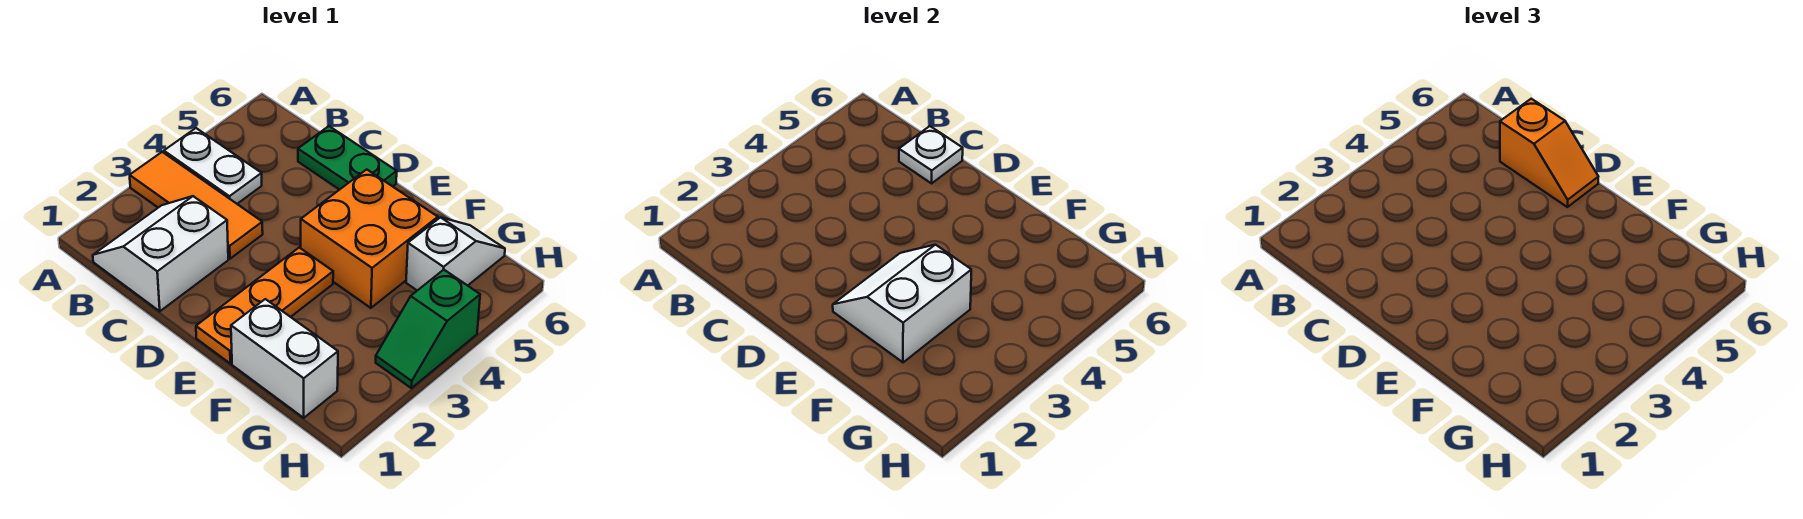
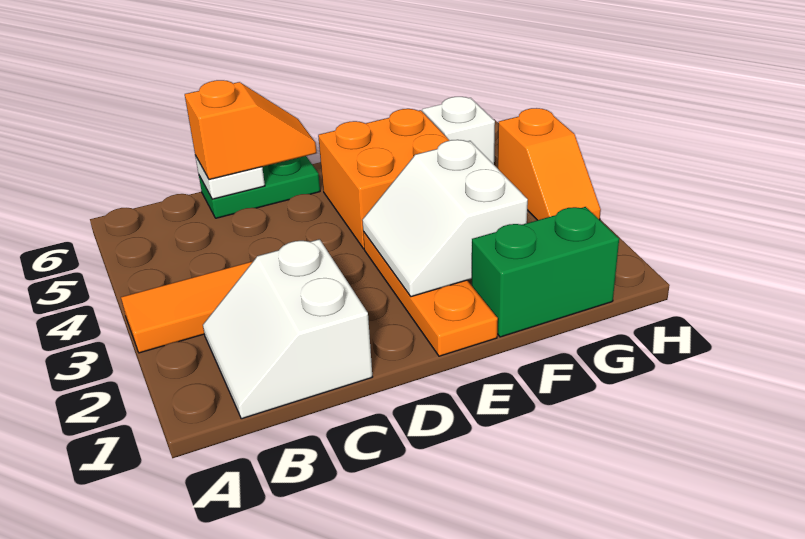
white 1x2 plate [164,128,262,204] -> none
white 1x2 brick [231,299,338,418] -> green 1x2 brick [472,207,619,337]
green 1x2 slope [376,270,480,388] -> orange 1x2 slope [498,108,601,220]

